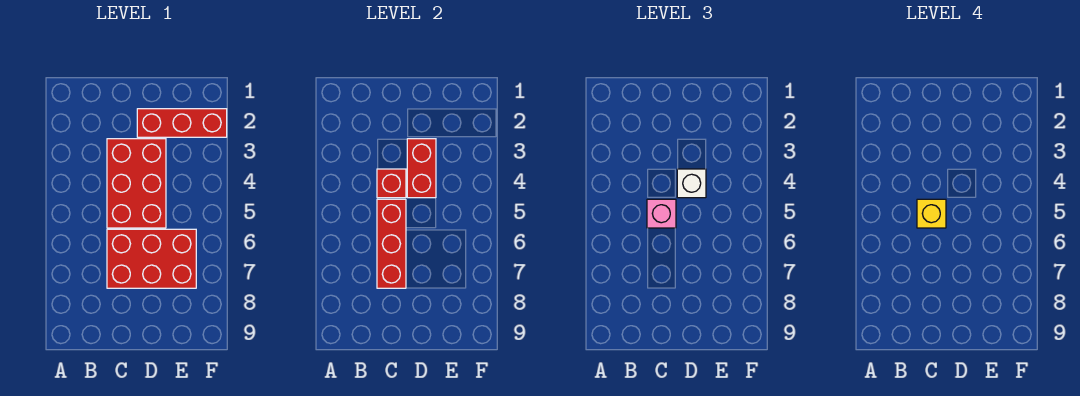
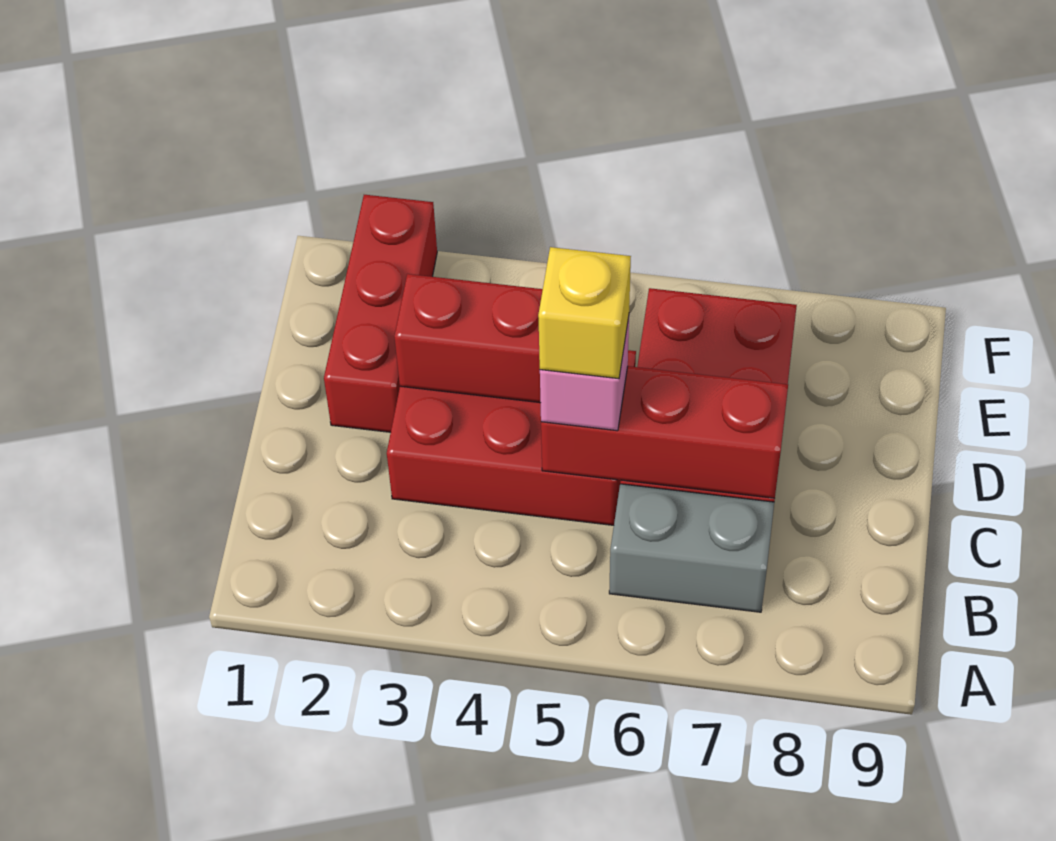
none -> grey 1x2 brick [609,484,774,612]
red 1x1 brick [377,169,406,198] -> none
white 1x1 brick [677,169,706,198] -> none

